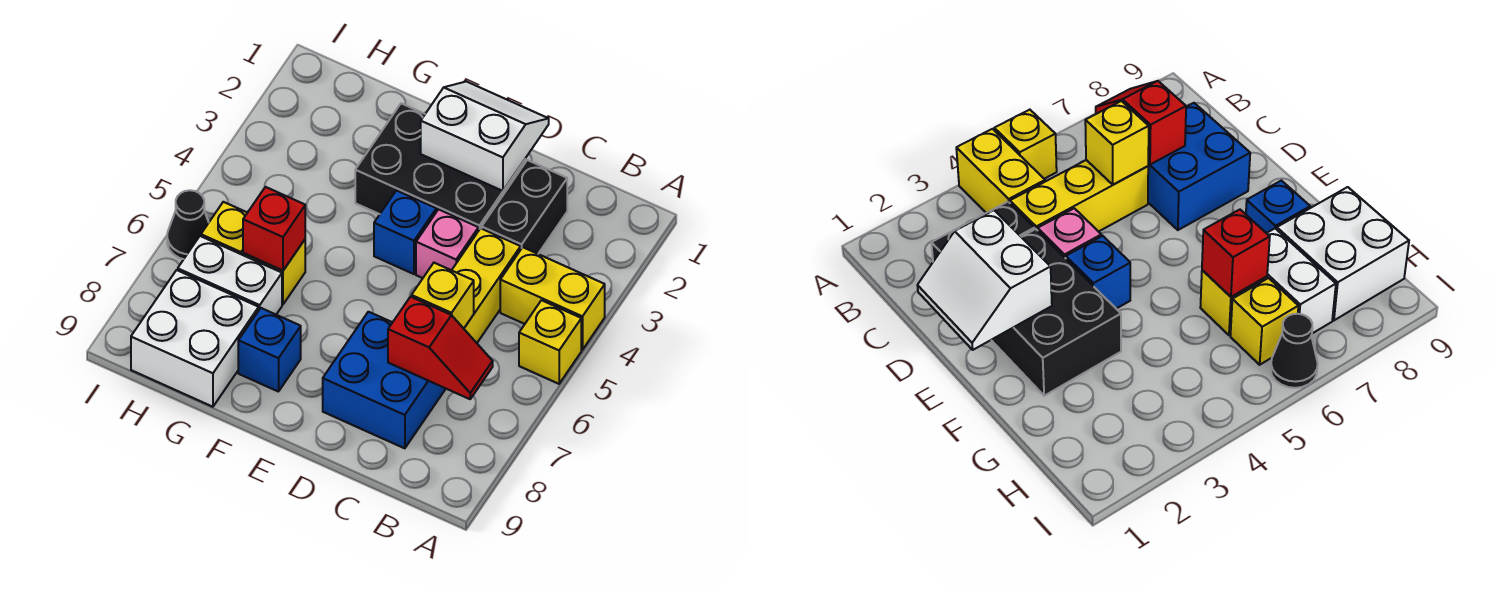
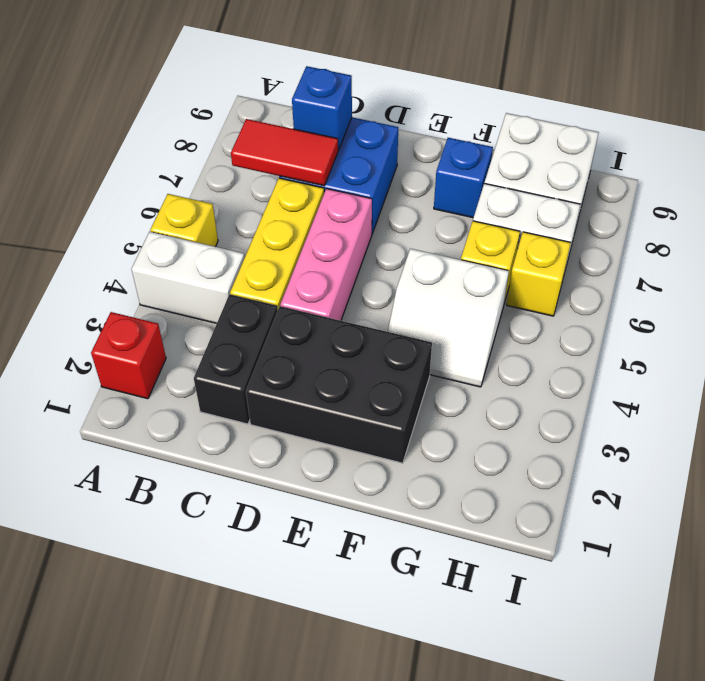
yellow 1x2 brick [500,247,605,350] -> white 1x2 brick [132,232,245,323]
red 1x2 slope [388,297,493,399] -> red 1x2 tile [231,119,338,186]
yellow 1x1 brick [411,263,474,328] -> none
white 2x2 slope [421,81,549,191] -> white 2x2 slope moved to [388,249,509,387]
pink 1x1 brick [416,209,478,278] -> pink 1x3 brick [280,189,372,321]
blue 1x1 brick [374,190,436,274] -> blue 1x1 brick moved to [292,66,352,150]
red 1x1 brick [243,187,305,271] -> red 1x1 brick moved to [91,312,166,399]
black 1x1 cone [167,190,209,259] -> none

